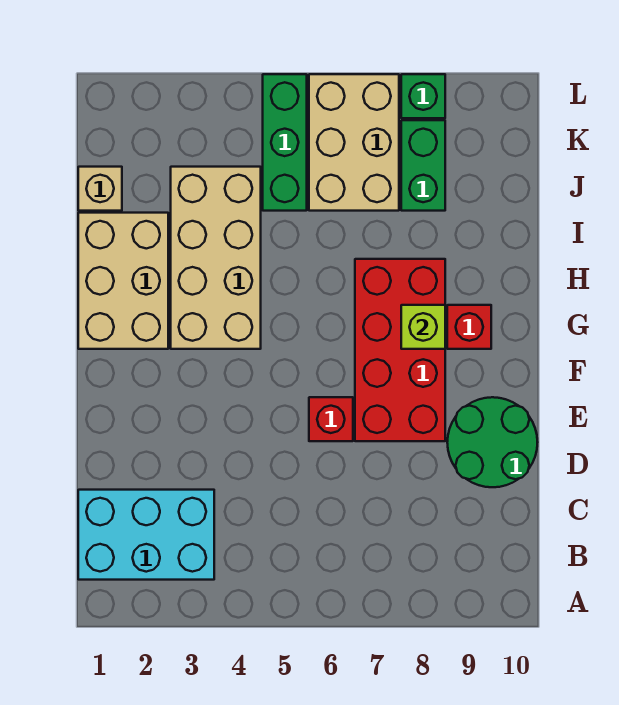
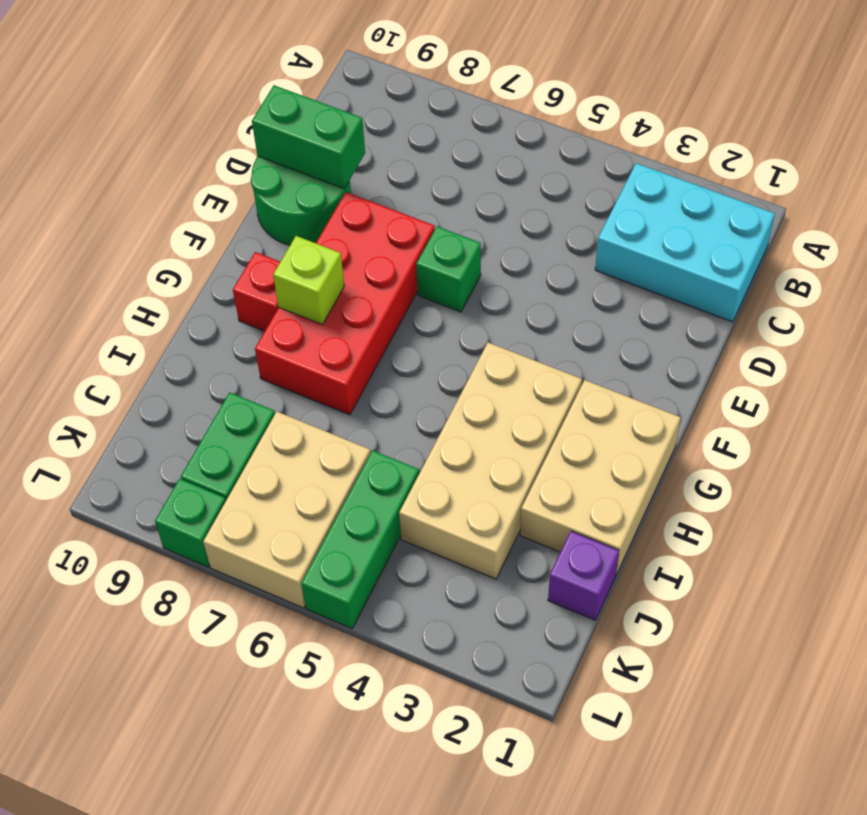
none -> green 1x2 brick [252,85,365,189]
red 1x1 brick [309,397,353,441] -> green 1x1 brick [416,227,481,312]
tan 1x1 brick [78,167,122,211] -> purple 1x1 brick [548,531,619,620]

